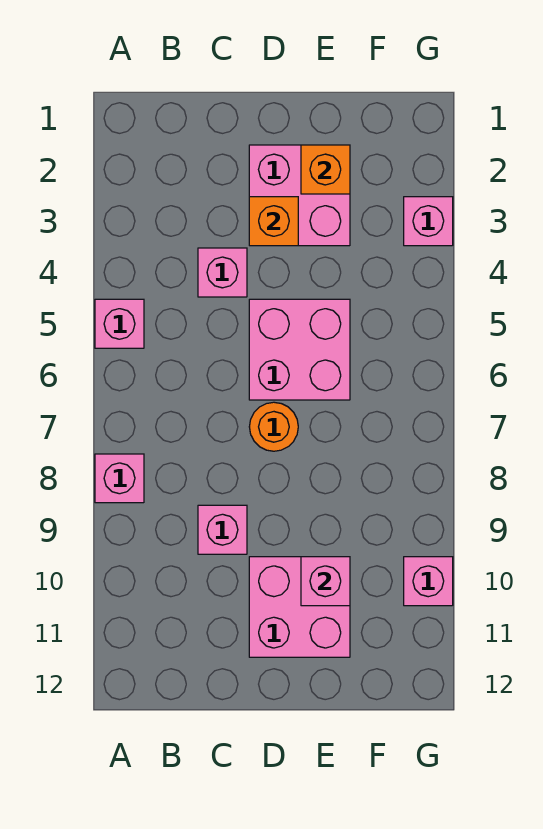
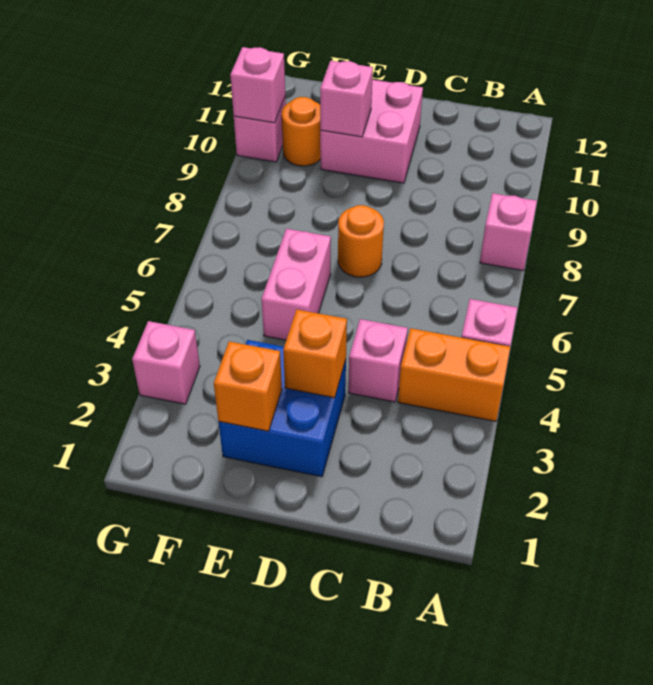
none -> orange 1x2 brick [398,328,510,421]
pink 1x1 brick [198,505,247,554] -> pink 1x1 brick moved to [230,47,285,123]
pink 2x2 brick [249,145,350,246] -> blue 2x2 brick [219,340,346,477]
pink 2x2 brick [249,299,350,400] -> pink 1x2 brick [261,229,331,340]
none -> orange 1x1 round brick [282,97,321,166]

